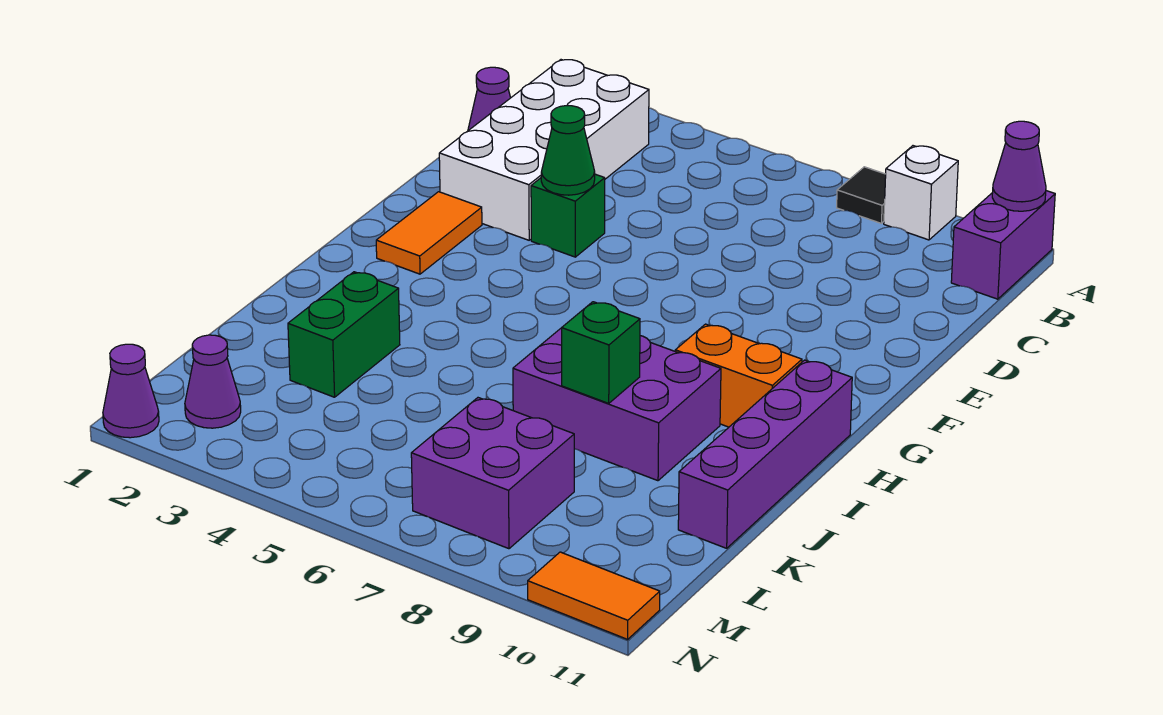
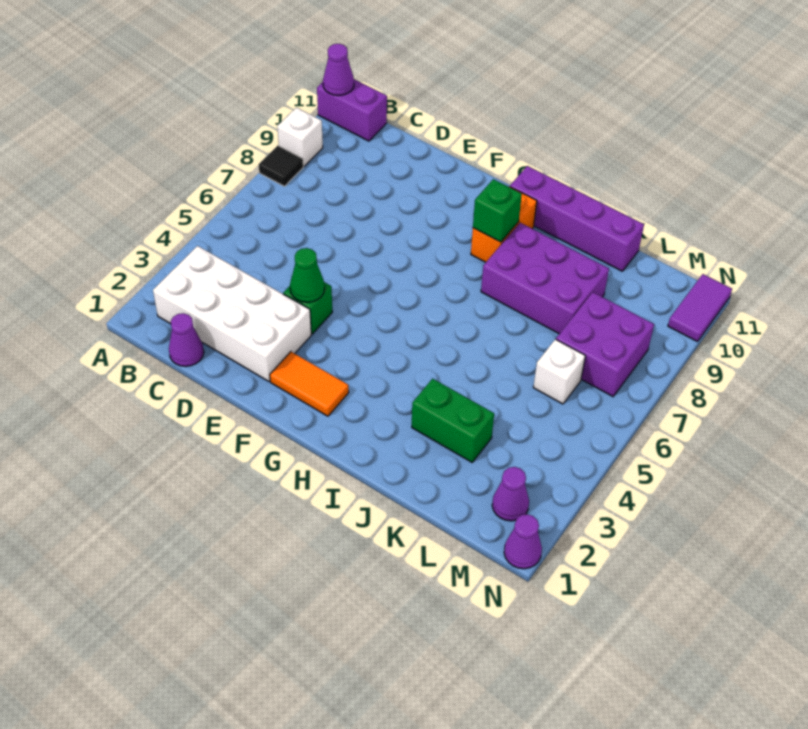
purple 2x3 brick [513,328,721,481] -> purple 2x3 brick turned to [481,223,609,334]
green 1x1 brick [562,302,640,403] -> green 1x1 brick moved to [473,179,522,242]
none -> white 1x1 brick [533,339,585,404]
orange 1x2 tile [528,552,660,639] -> purple 1x2 tile [668,274,732,342]

